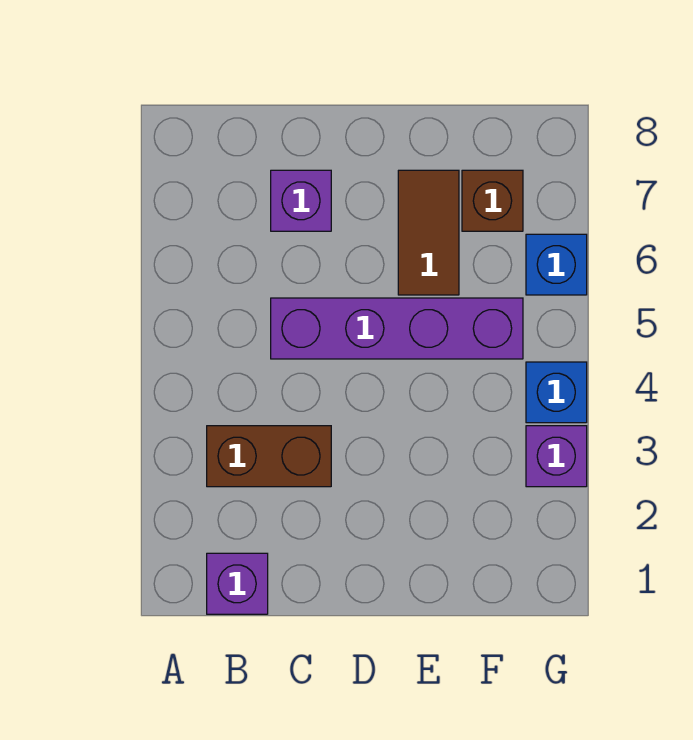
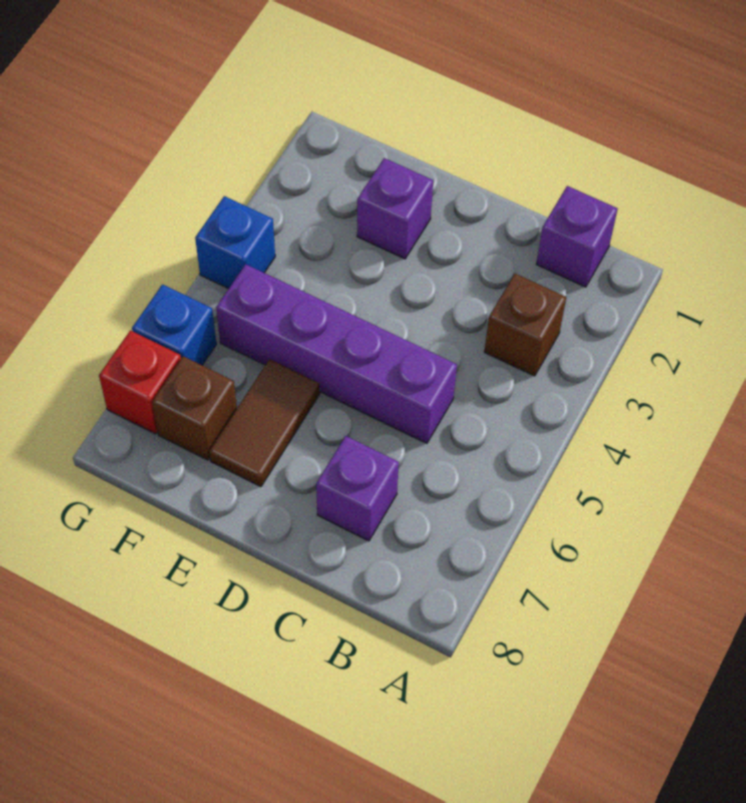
brown 1x2 brick [207,426,331,487] -> brown 1x1 brick [484,274,566,376]
purple 1x1 brick [526,426,587,487] -> purple 1x1 brick moved to [357,158,433,259]
none -> red 1x1 brick [99,330,181,434]

